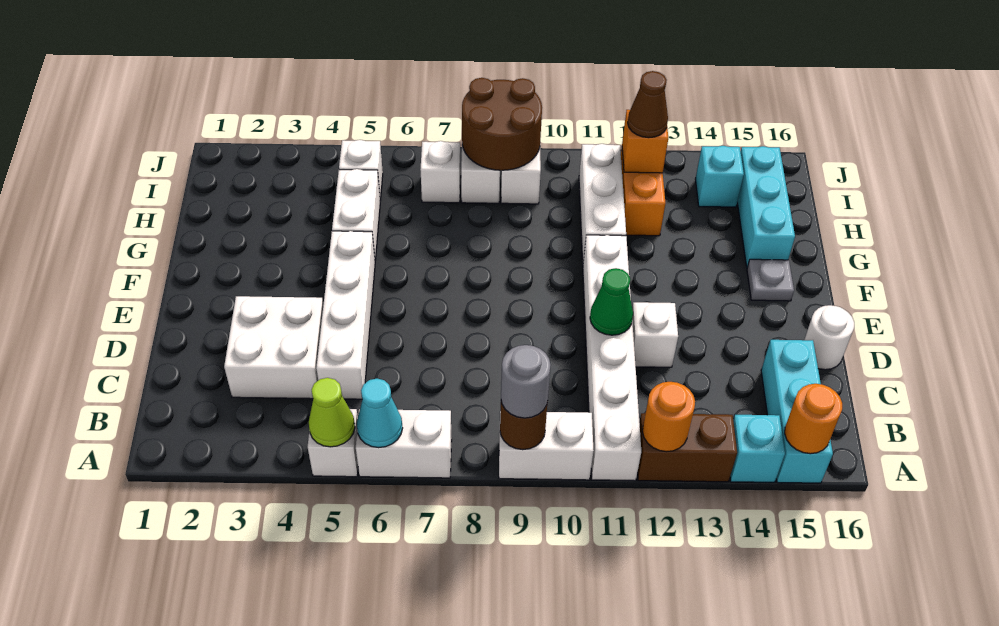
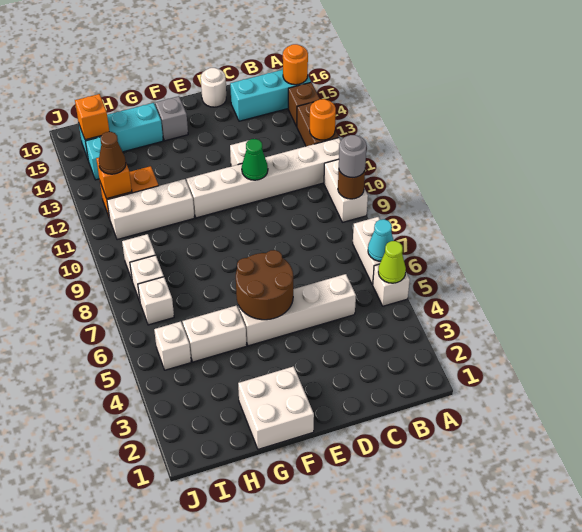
cyan 1x1 brick [730,415,785,482] -> brown 1x1 brick [288,82,320,126]
white 2x2 brick [224,296,323,399] -> white 2x2 brick moved to [238,366,314,449]
grey 1x1 plate [747,259,794,301] -> grey 1x1 brick [155,96,188,141]
brown 2x2 round brick [462,78,542,170] -> brown 2x2 round brick moved to [236,250,293,320]
none -> orange 1x1 brick [75,94,109,140]

